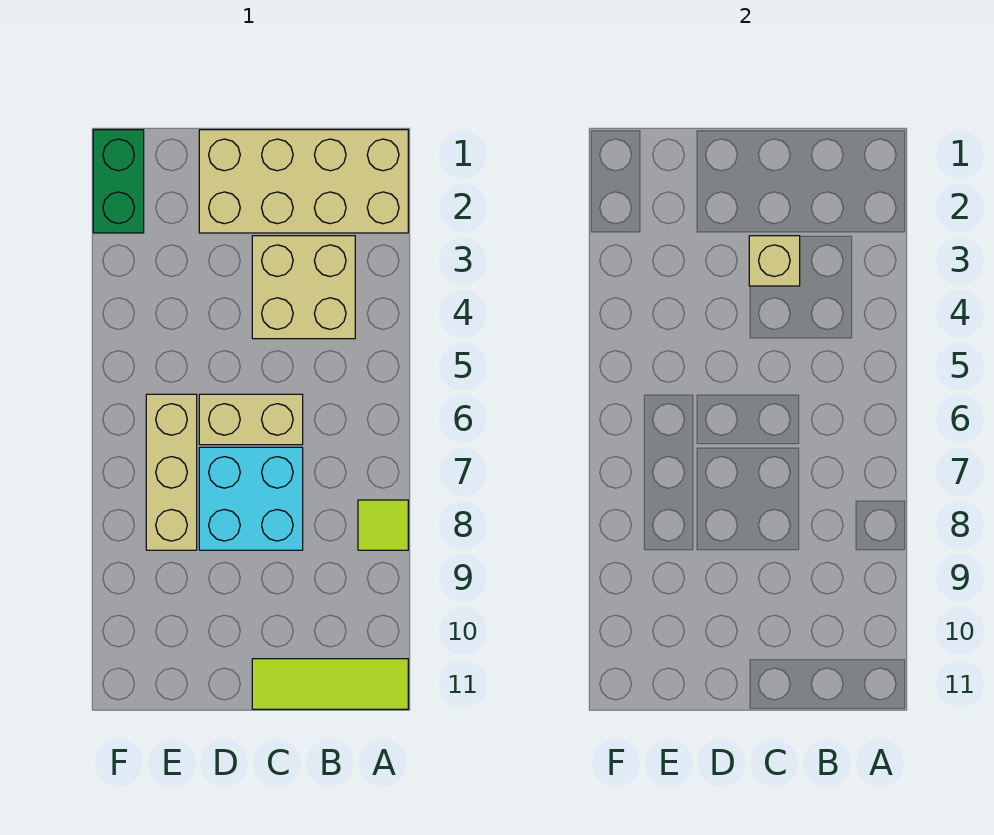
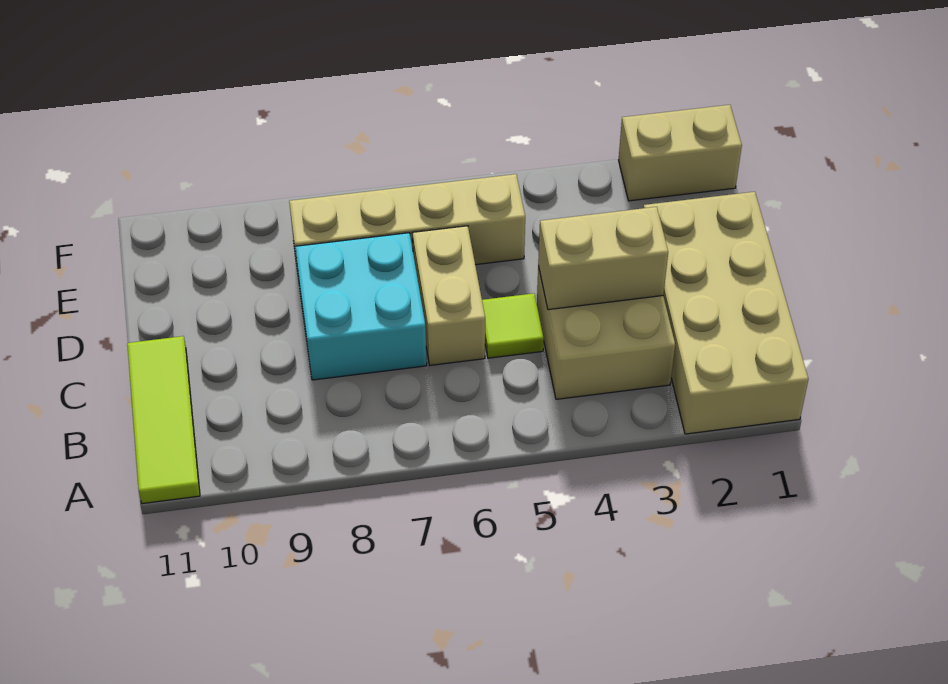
lime 1x1 tile [358,500,408,550] -> lime 1x1 tile moved to [482,293,544,358]
tan 1x1 brick [749,236,800,286] -> tan 1x2 brick [538,207,668,310]
tan 1x3 brick [146,394,197,550] -> tan 1x4 brick [289,174,525,279]
green 1x2 brick [93,130,144,233] -> tan 1x2 brick [619,105,742,201]

